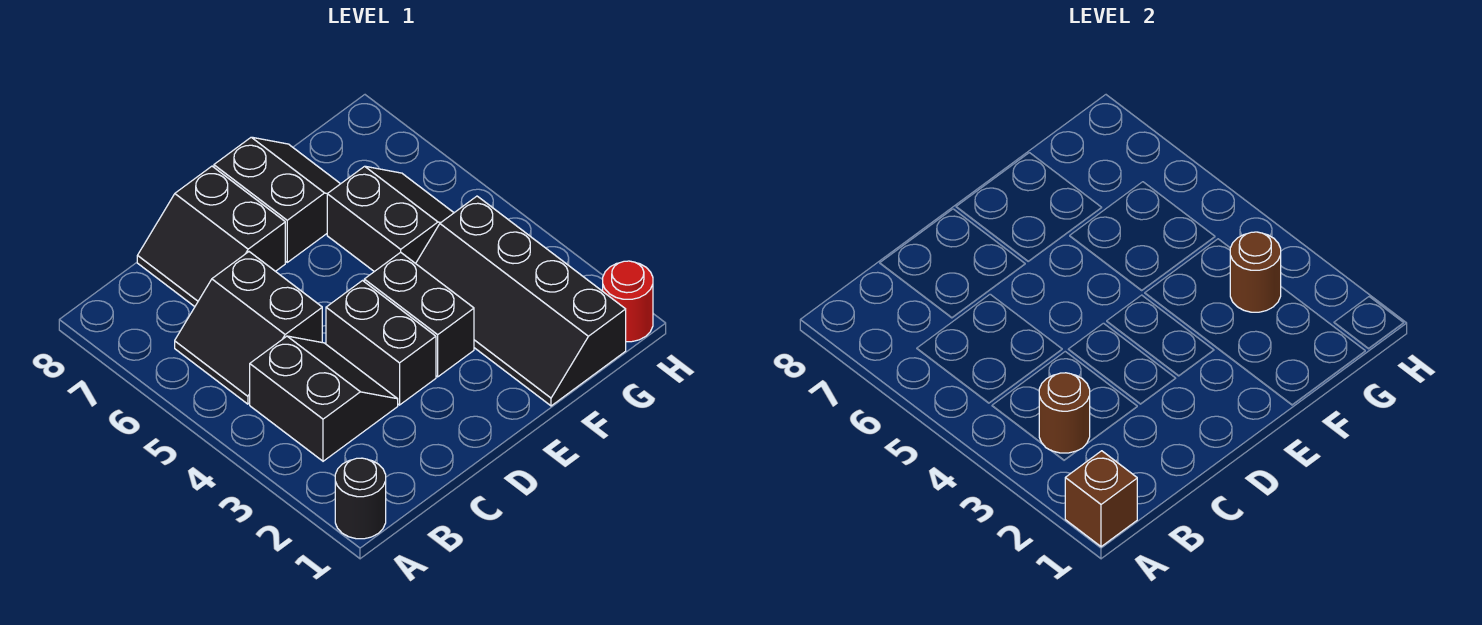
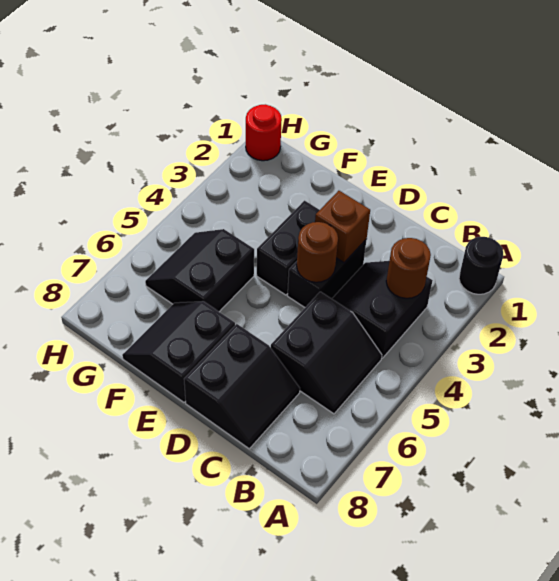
brown 1x1 brick [1065,451,1137,547] -> brown 1x1 brick moved to [315,191,370,263]
black 2x4 slope [416,196,626,406] -> none
brown 1x1 round brick [1230,232,1281,312] -> brown 1x1 round brick moved to [297,222,338,282]

